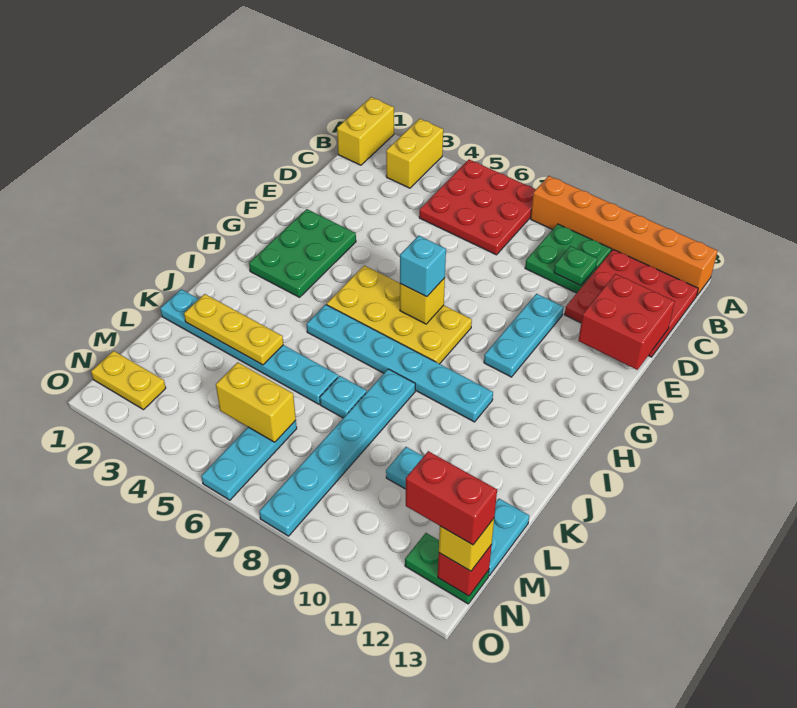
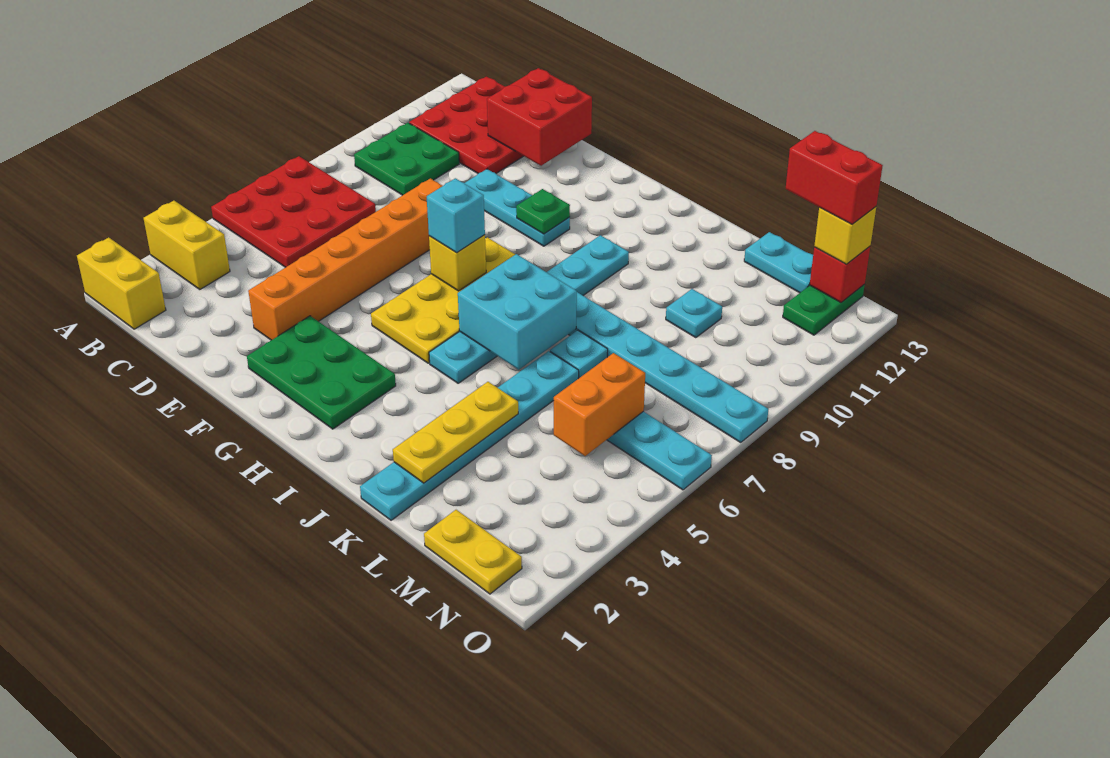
orange 1x6 brick [531,176,718,295] -> orange 1x6 brick moved to [248,178,442,340]
green 1x1 plate [554,246,597,286] -> green 1x1 plate moved to [516,189,570,234]
none -> cyan 2x2 brick [458,254,577,370]
yellow 1x2 brick [216,362,296,442] -> orange 1x2 brick [554,353,645,456]
yellow 1x2 plate [91,351,166,410] -> yellow 1x2 plate turned to [424,510,522,594]
red 1x2 brick [406,451,497,545] -> red 1x2 brick turned to [786,131,883,224]

